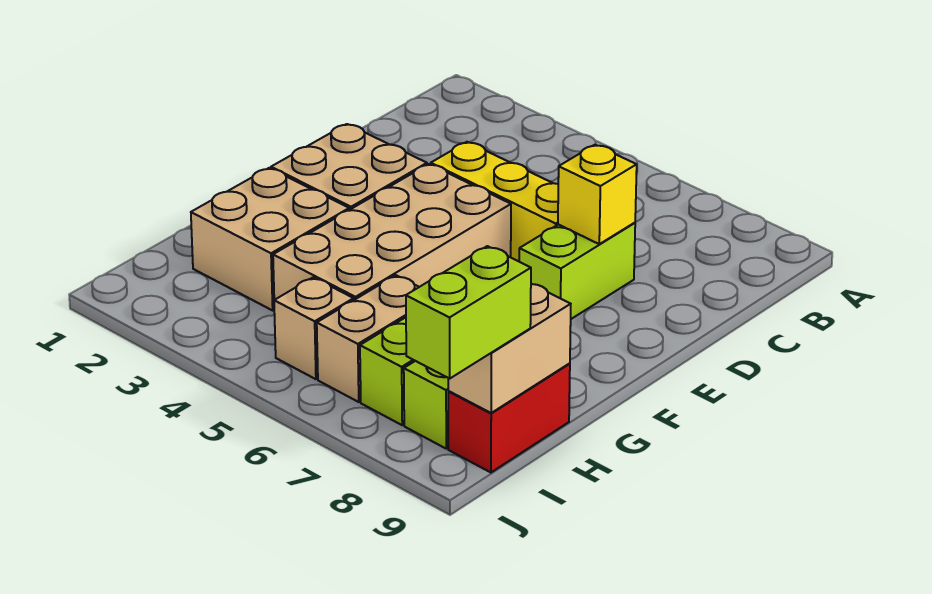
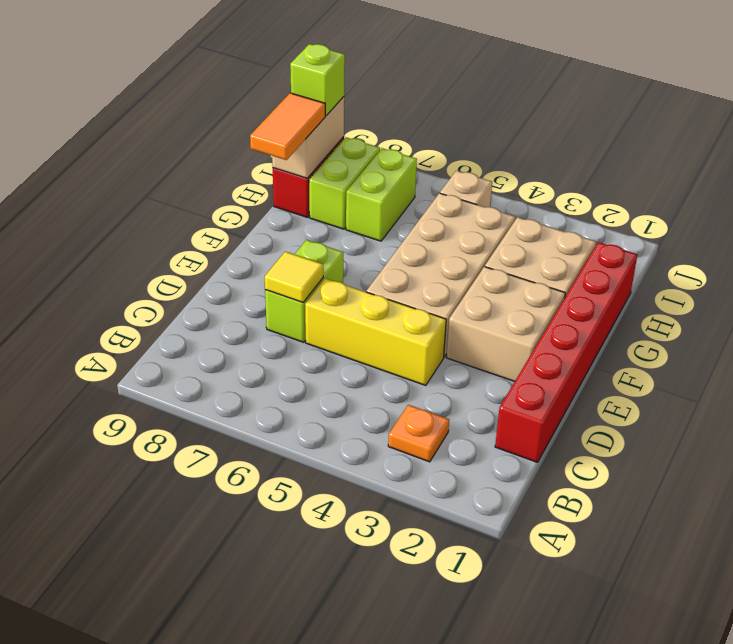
none -> orange 1x1 plate [388,405,449,462]
none -> red 1x6 brick [495,242,637,462]
yellow 1x1 brick [558,145,637,244] -> yellow 1x1 tile [264,251,323,302]
none -> orange 1x2 tile [250,93,325,160]
tan 1x2 brick [317,275,419,402] -> none
lime 1x2 brick [406,246,531,379] -> lime 1x1 brick [290,44,345,116]

